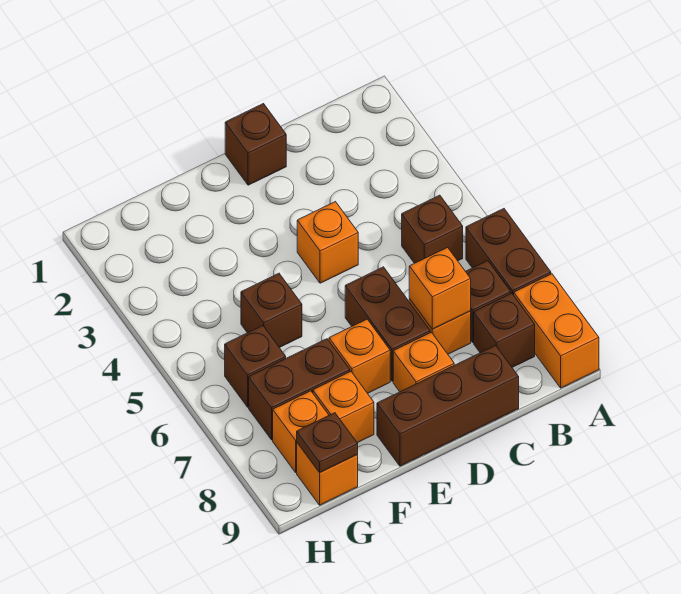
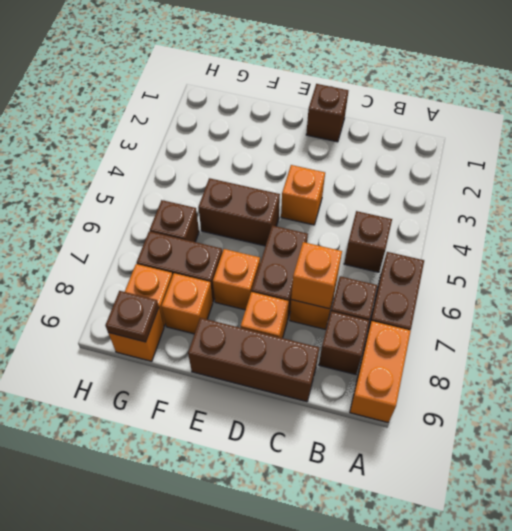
brown 1x1 brick [241,273,302,348] -> brown 1x2 brick [198,178,280,246]

